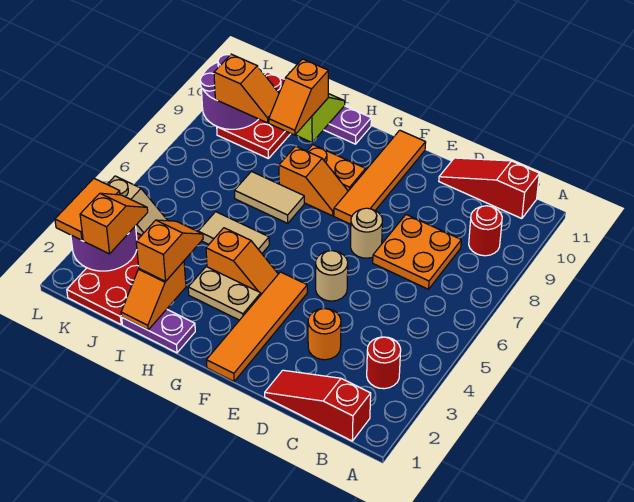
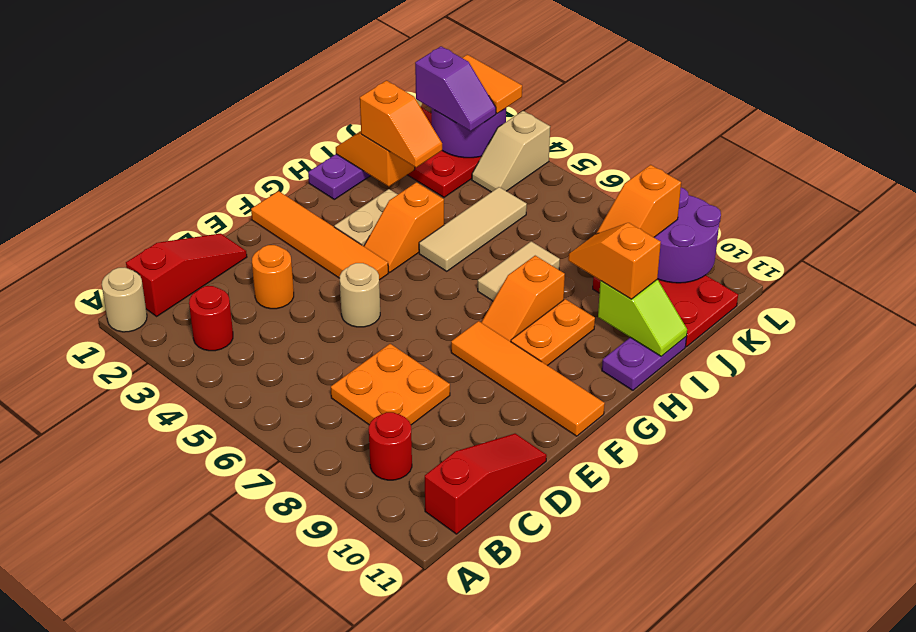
tan 1x1 round brick [350,208,383,258] -> tan 1x1 round brick moved to [102,267,147,332]
tan 1x2 tile [198,212,269,253] -> tan 1x3 tile [419,187,527,271]
orange 1x2 slope [80,193,148,254] -> purple 1x2 slope [415,46,496,131]

